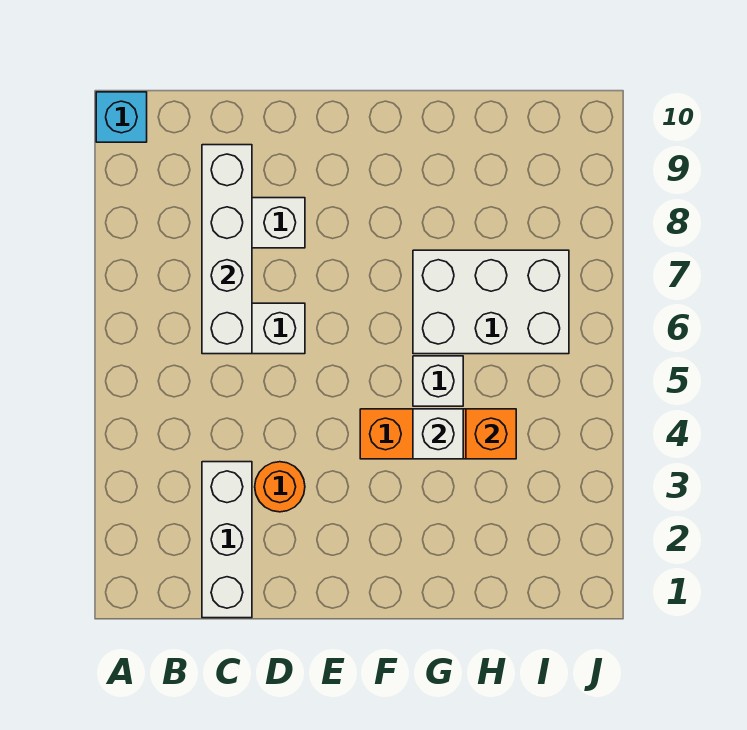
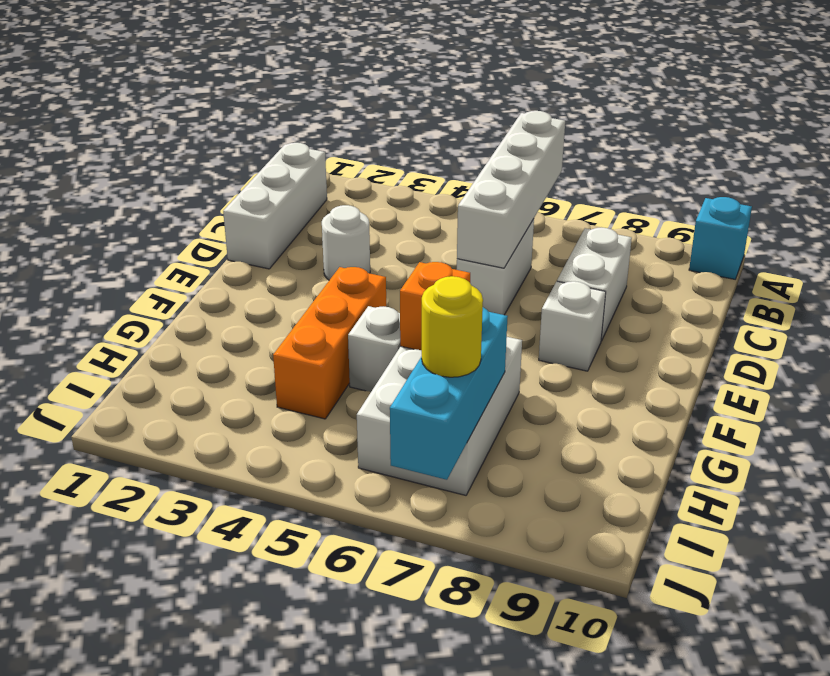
white 1x3 brick [202,462,252,618] -> white 1x3 brick turned to [223,143,327,269]
white 1x4 brick [202,145,252,354] -> white 1x4 brick turned to [457,111,565,268]
orange 1x1 round brick [255,462,305,512] -> white 1x1 round brick [322,205,370,280]
white 1x1 brick [413,409,463,459] -> white 1x1 brick moved to [539,281,606,371]
orange 1x1 brick [466,409,516,459] -> orange 1x1 brick moved to [400,262,470,350]
none -> cyan 1x3 brick [390,307,508,480]
none -> yellow 1x1 round brick [422,276,483,377]

